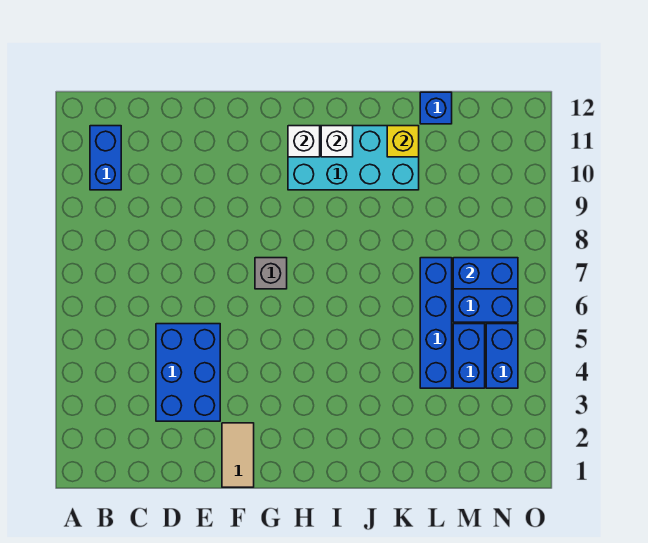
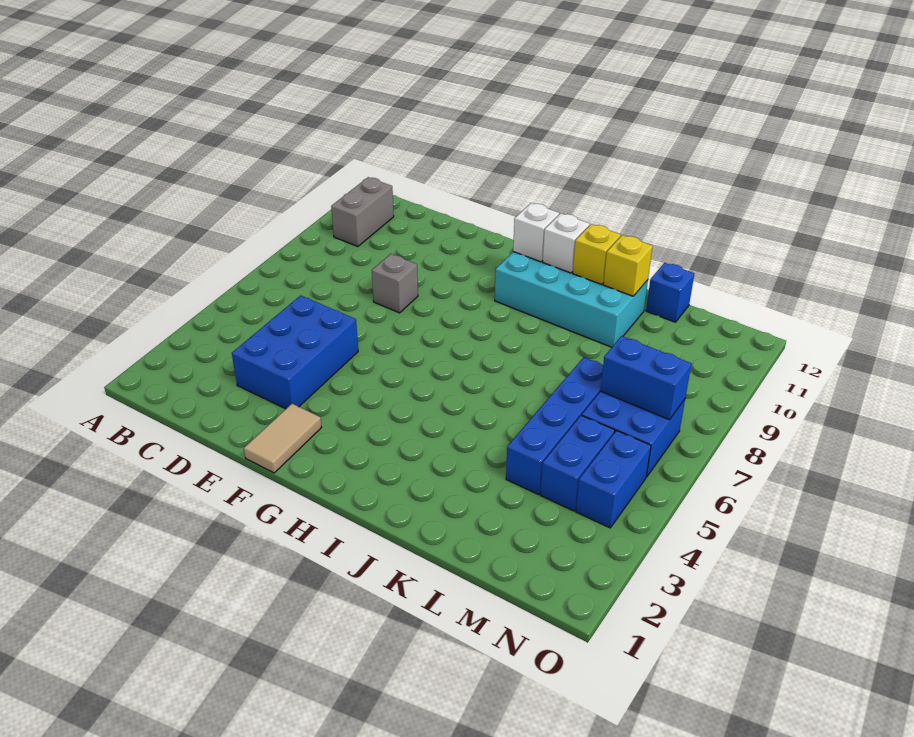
blue 1x2 brick [90,126,121,190] -> grey 1x2 brick [331,177,394,247]
grey 1x1 brick [255,258,287,289] -> grey 1x1 brick moved to [372,254,418,313]
none -> yellow 1x1 brick [573,224,621,285]

